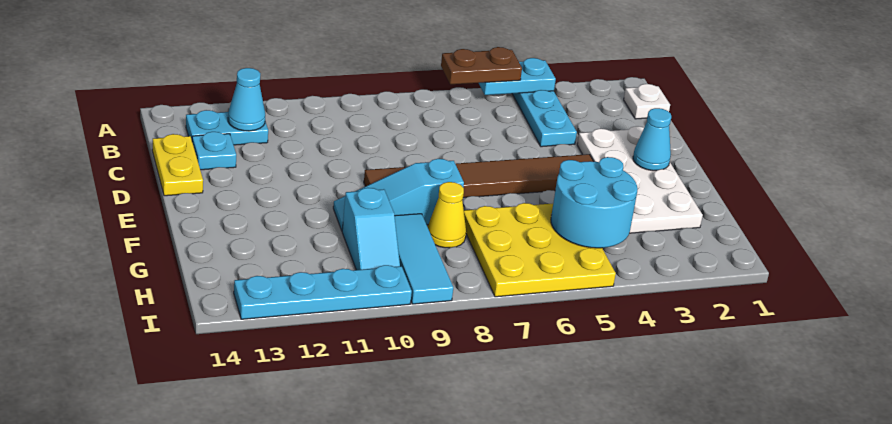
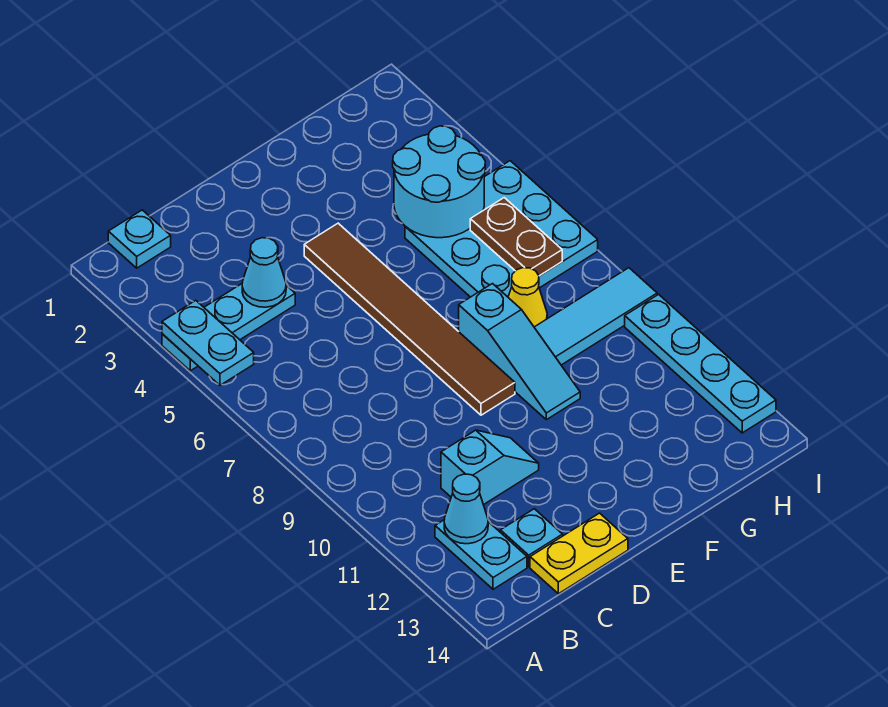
brown 1x2 plate [441,47,522,84] -> brown 1x2 plate moved to [470,198,562,276]
white 1x1 plate [624,84,670,119] -> cyan 1x1 plate [108,210,171,268]
white 2x4 plate [577,126,703,233] -> none
cyan 1x1 cone [633,108,671,171] -> cyan 1x1 cone moved to [242,238,286,307]
yellow 3x3 plate [464,203,616,297] -> cyan 3x3 plate [405,161,598,297]
cyan 1x2 slope [342,188,400,270] -> cyan 1x2 slope moved to [441,430,539,505]

